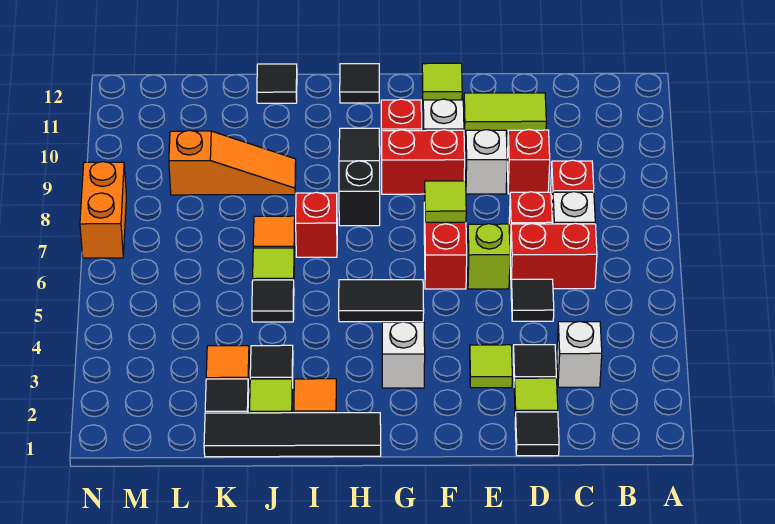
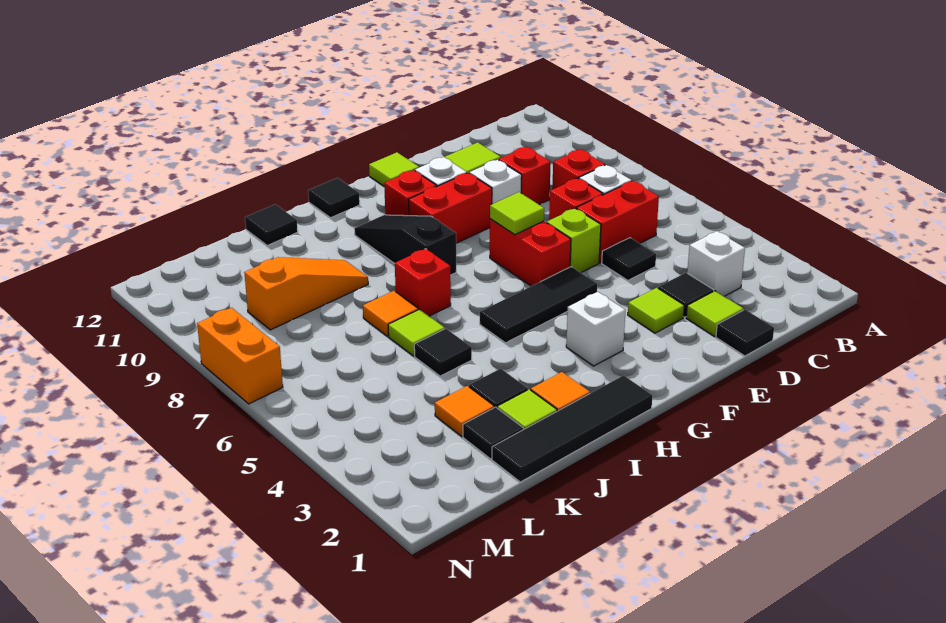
black 1x2 tile [339,280,424,322] -> black 1x3 tile [480,267,597,343]

